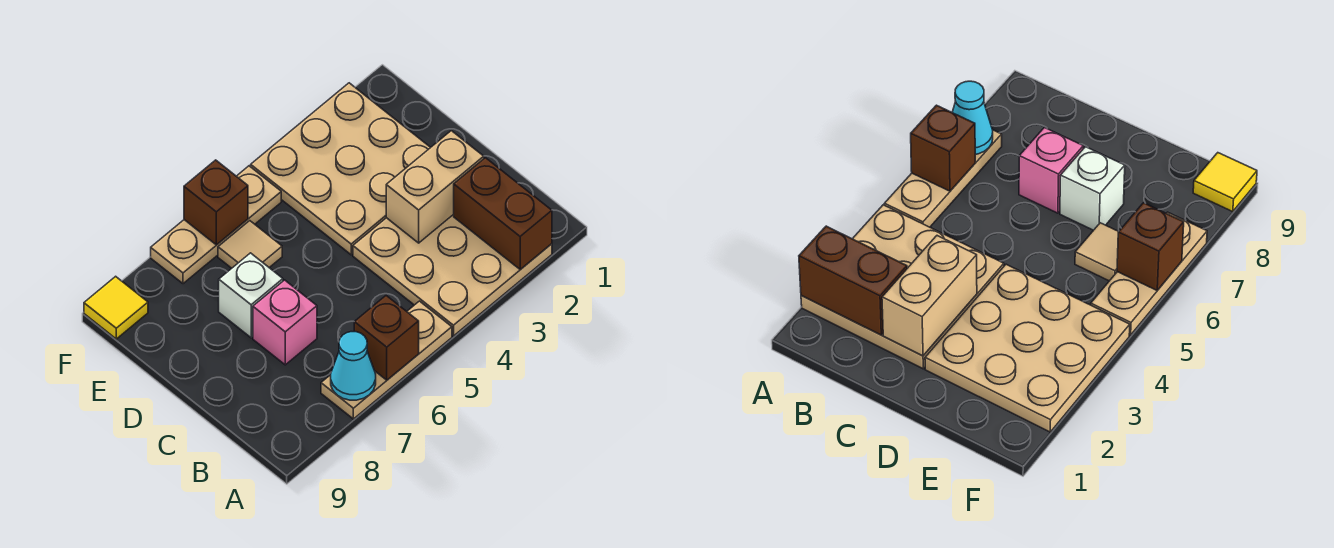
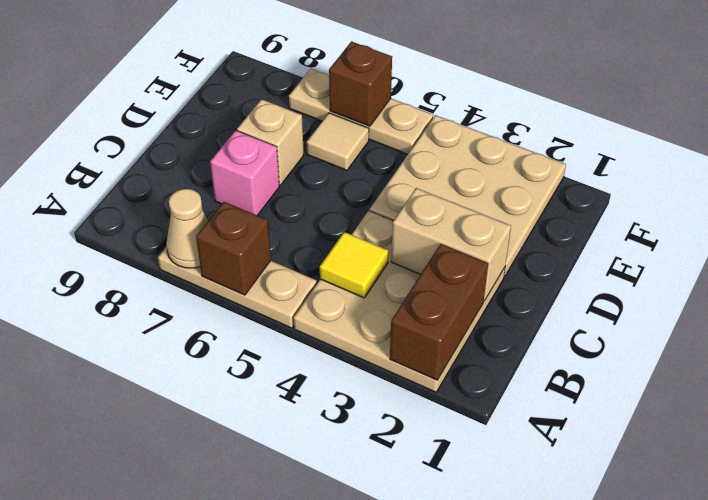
cyan 1x1 cone [331,332,376,400] -> tan 1x1 cone [166,189,208,268]
white 1x1 brick [219,253,283,338] -> tan 1x1 brick [237,99,304,185]
yellow 1x1 tile [84,276,148,339] -> yellow 1x1 tile moved to [320,232,388,298]

